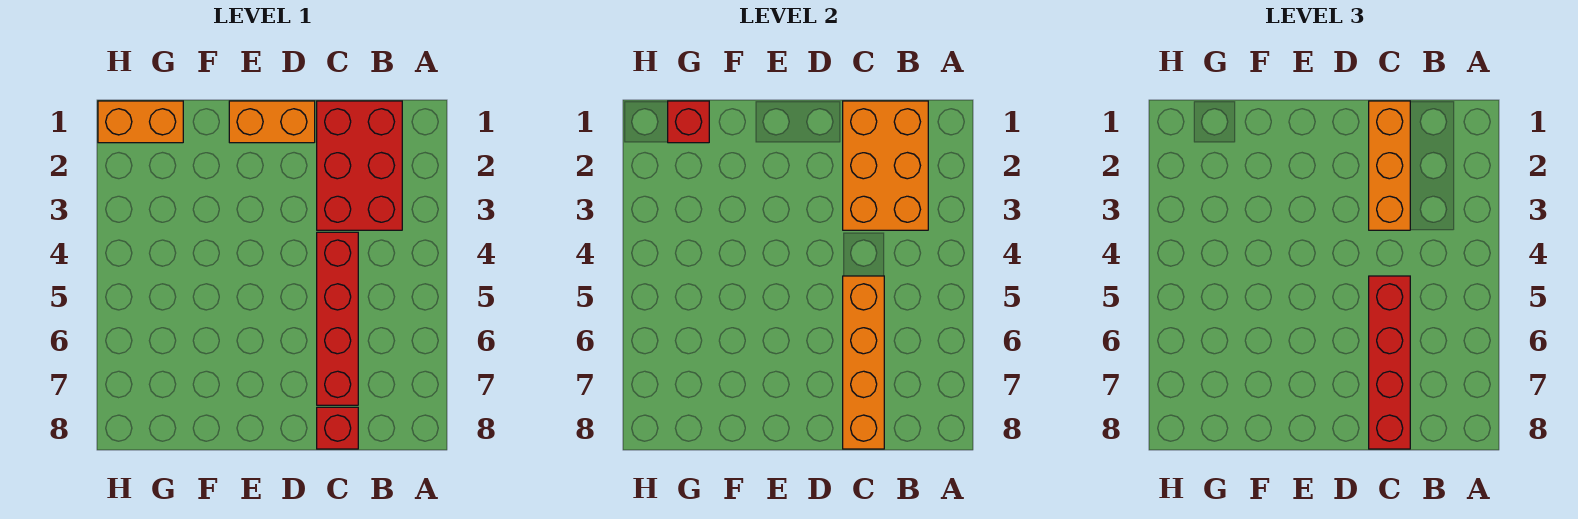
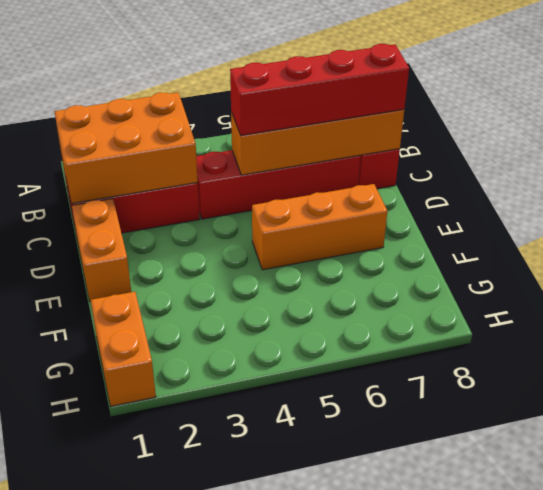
orange 1x3 brick [1369,101,1410,230] -> orange 1x3 brick moved to [252,184,387,270]
red 1x1 brick [668,101,709,143] -> none

